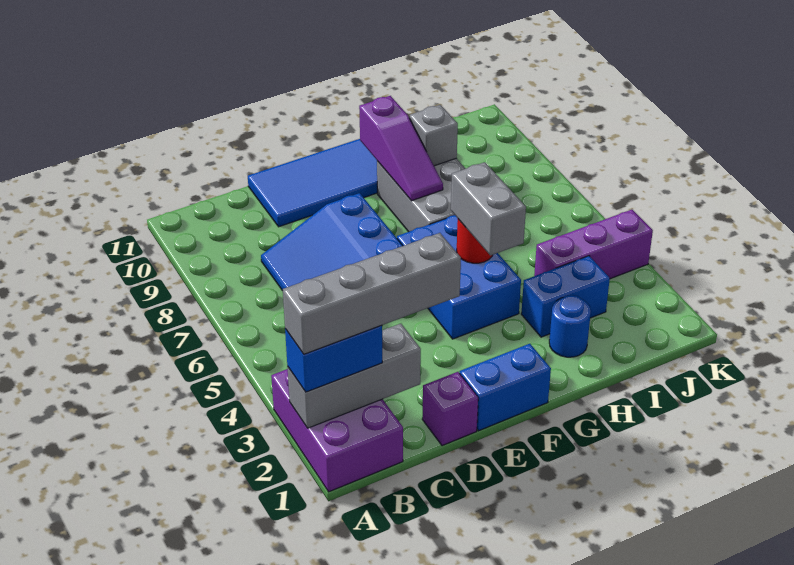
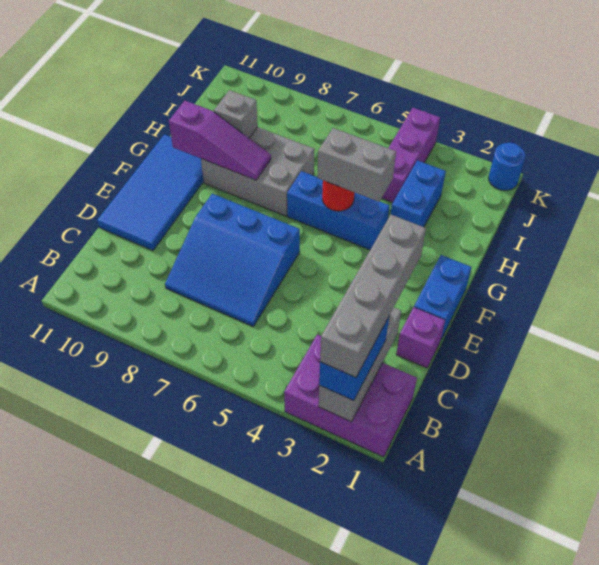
blue 2x3 brick [397,215,521,339] -> blue 1x3 brick [287,171,390,250]
blue 1x1 round brick [549,295,591,357] -> blue 1x1 round brick moved to [488,142,525,190]

